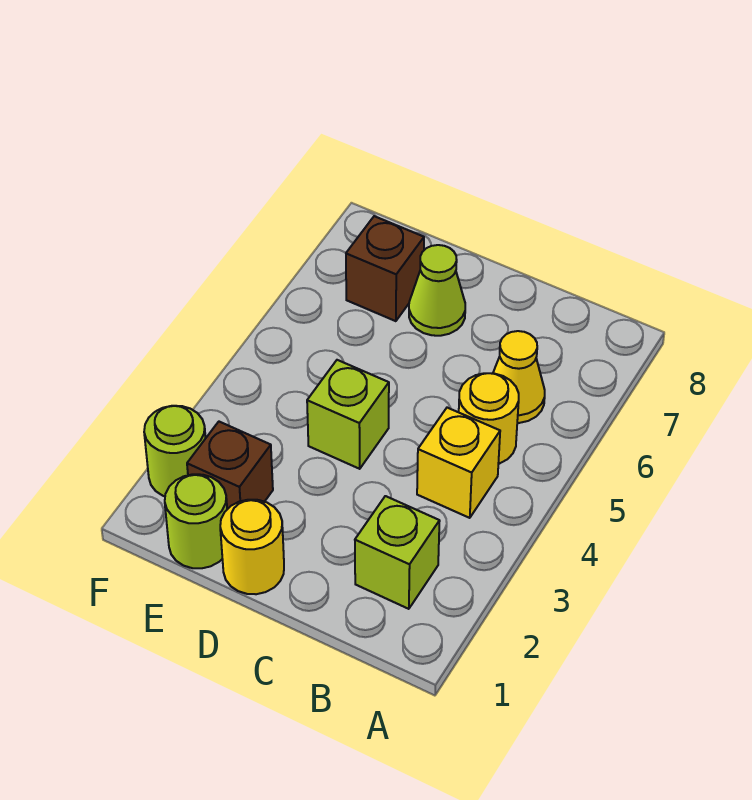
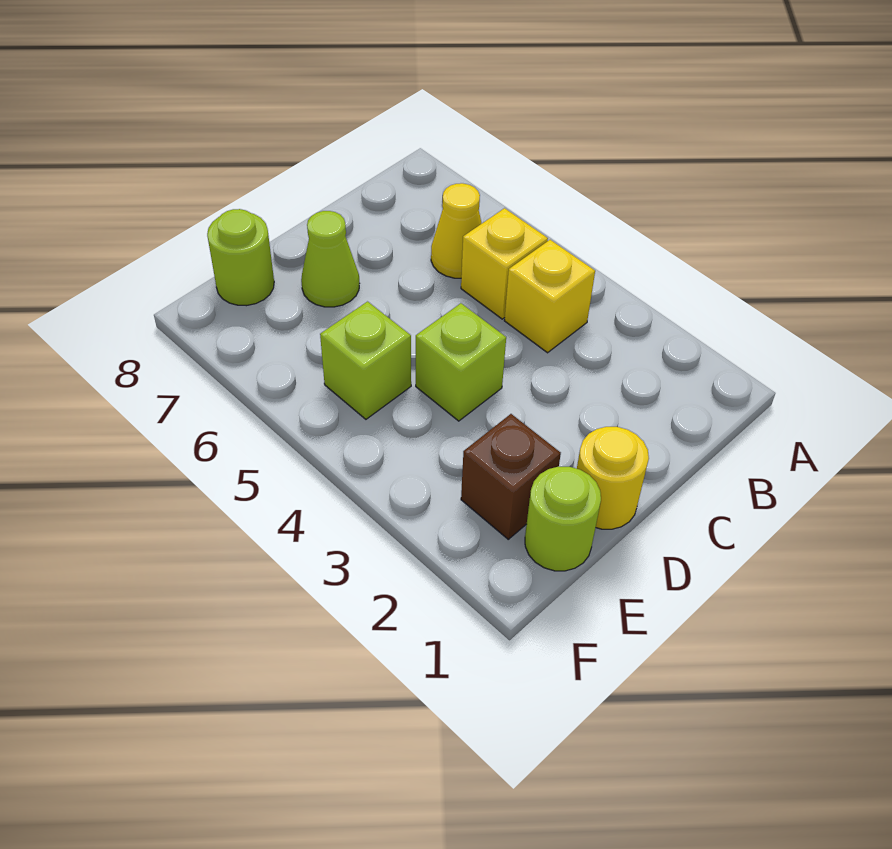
lime 1x1 brick [355,496,440,609] -> lime 1x1 brick moved to [320,302,411,419]
yellow 1x1 round brick [459,373,519,464] -> yellow 1x1 brick [461,208,548,319]
brown 1x1 brick [346,216,424,321] -> none
lime 1x1 round brick [144,406,206,496] -> lime 1x1 round brick moved to [207,209,274,306]

